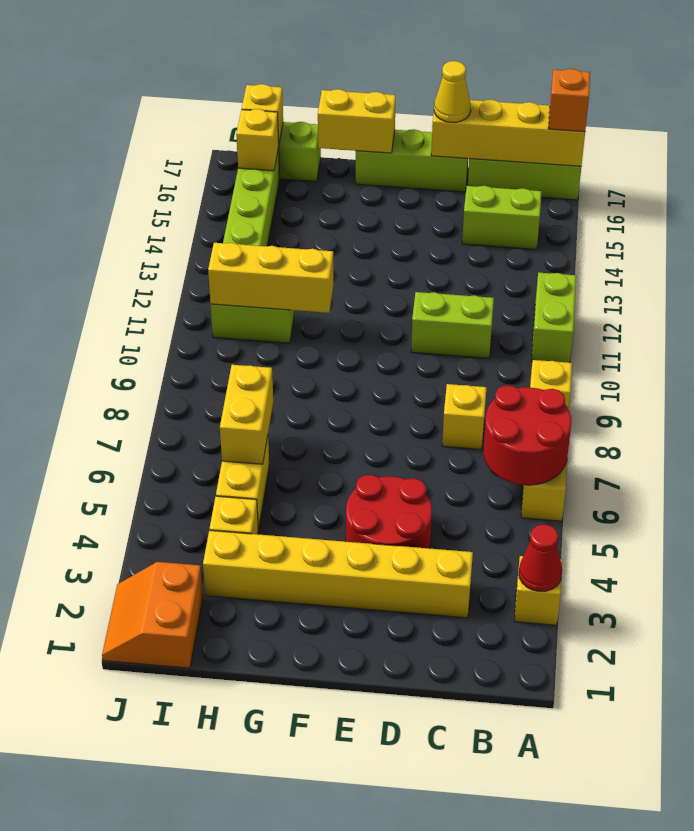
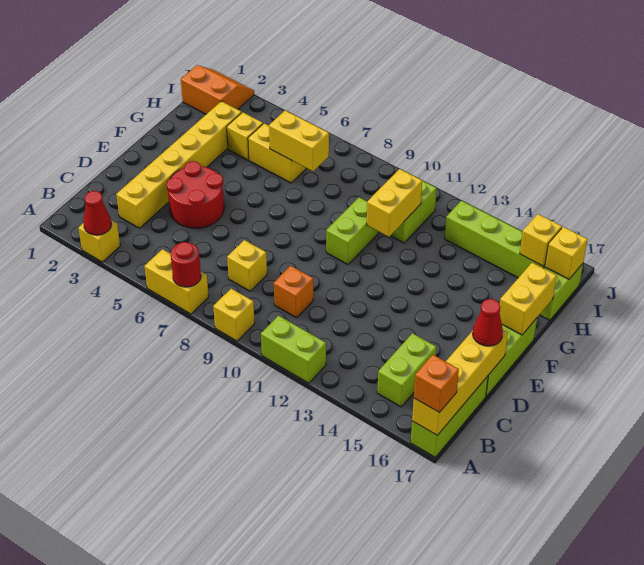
red 2x2 round brick [483,385,571,485] -> red 1x1 round brick [170,242,201,287]
none -> orange 1x1 brick [274,266,313,318]
lime 1x2 brick [411,292,494,358] -> lime 1x2 brick moved to [326,197,379,264]
yellow 1x1 cone [434,61,471,122] -> red 1x1 cone [473,299,503,346]
yellow 1x3 brick [208,243,333,313] -> yellow 1x2 brick [367,169,422,237]

